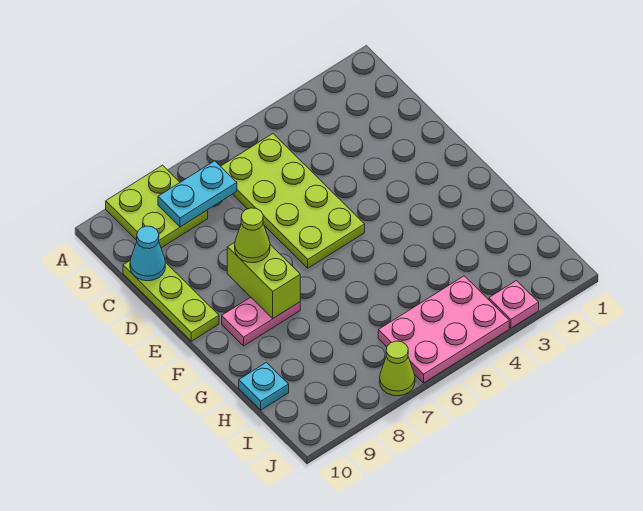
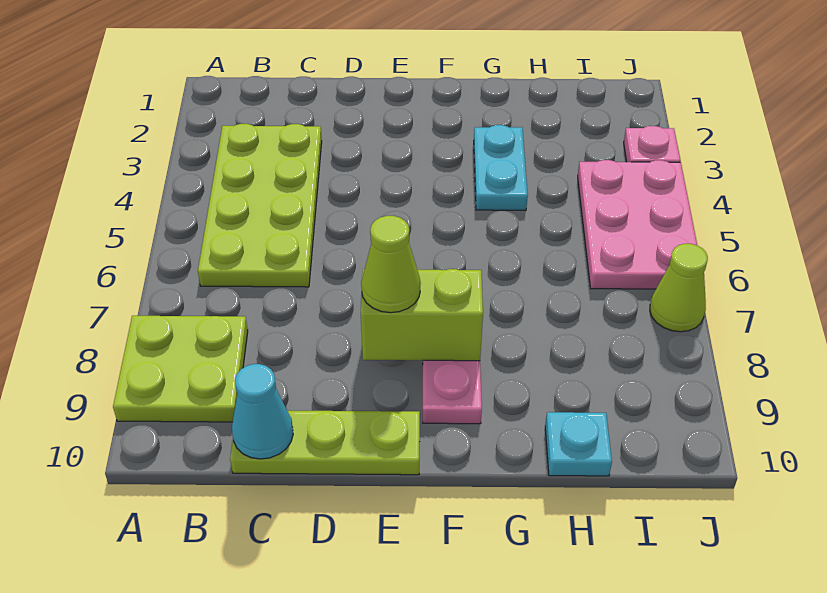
lime 2x4 plate [221,134,365,268] -> lime 2x4 plate turned to [198,124,322,287]
cyan 1x2 plate [158,161,237,227] -> cyan 1x2 plate moved to [474,125,528,210]

